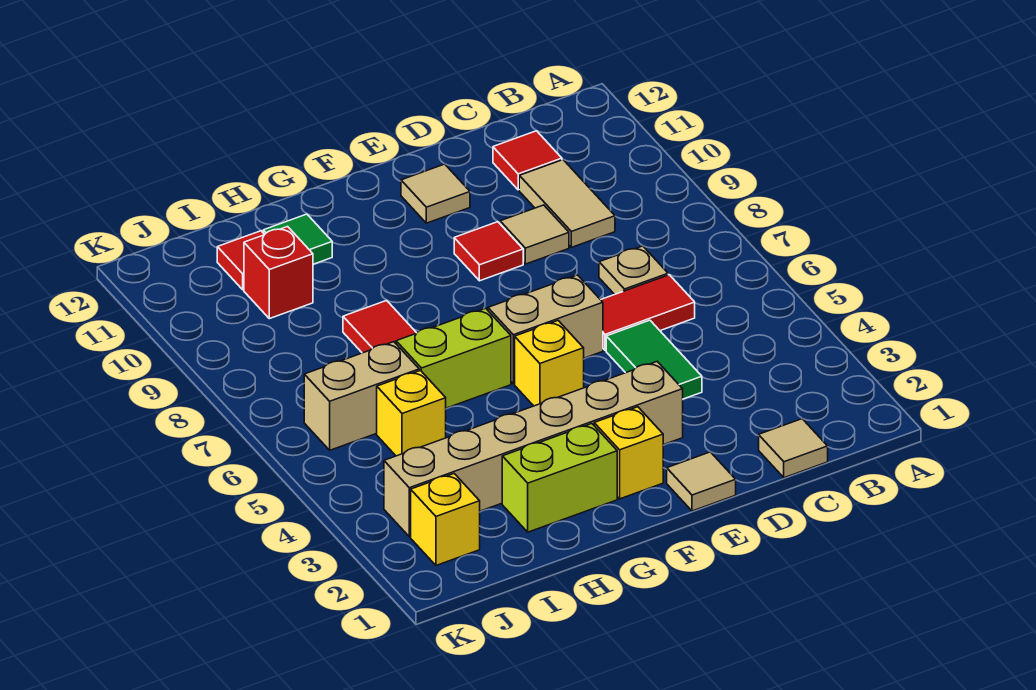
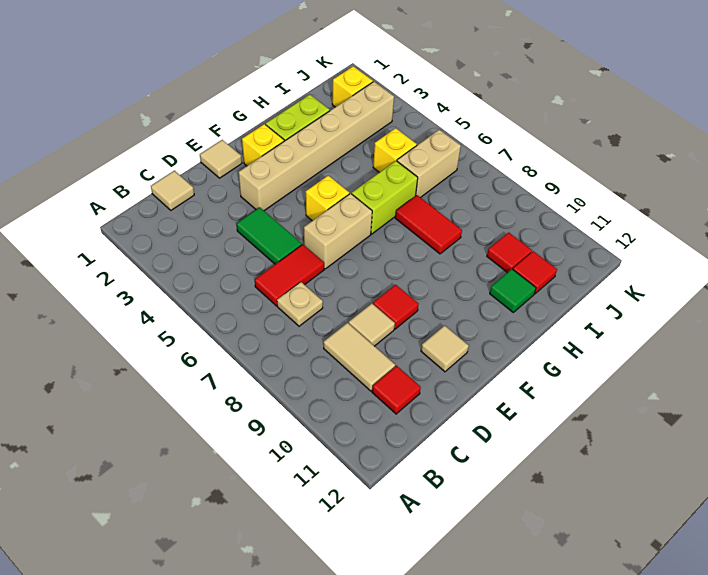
red 1x1 brick [244,227,313,319] -> red 1x1 tile [487,232,532,273]

